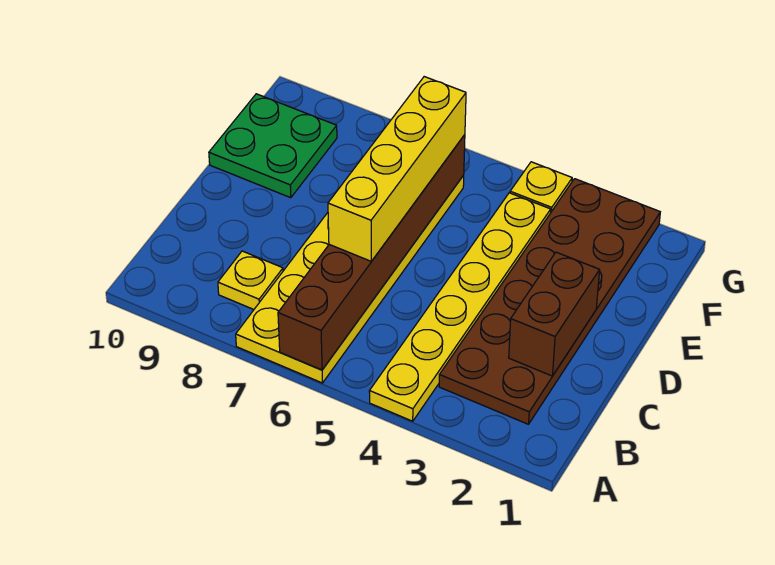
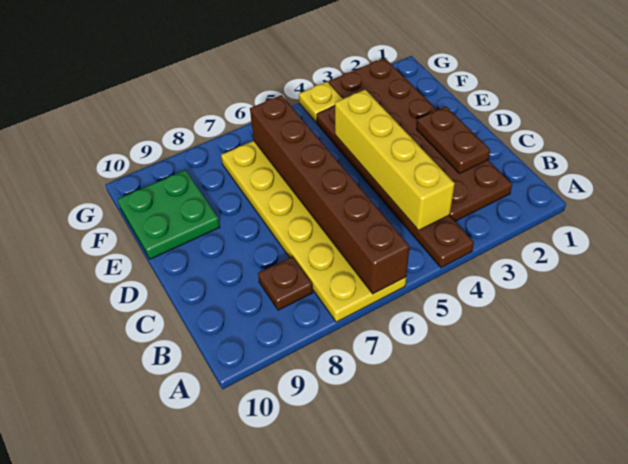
yellow 1x6 plate [369,193,551,421] -> brown 1x6 plate [317,106,474,268]
yellow 1x1 plate [218,251,283,309] -> brown 1x1 plate [258,257,313,310]
brown 1x2 brick [509,252,600,376] -> brown 1x2 plate [416,106,490,174]
yellow 1x4 brick [328,77,466,261] -> yellow 1x4 brick moved to [335,90,455,230]

